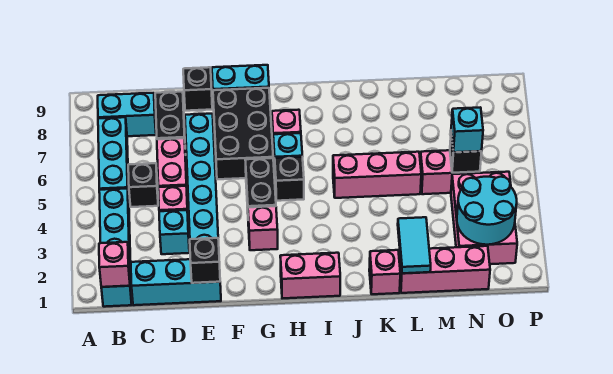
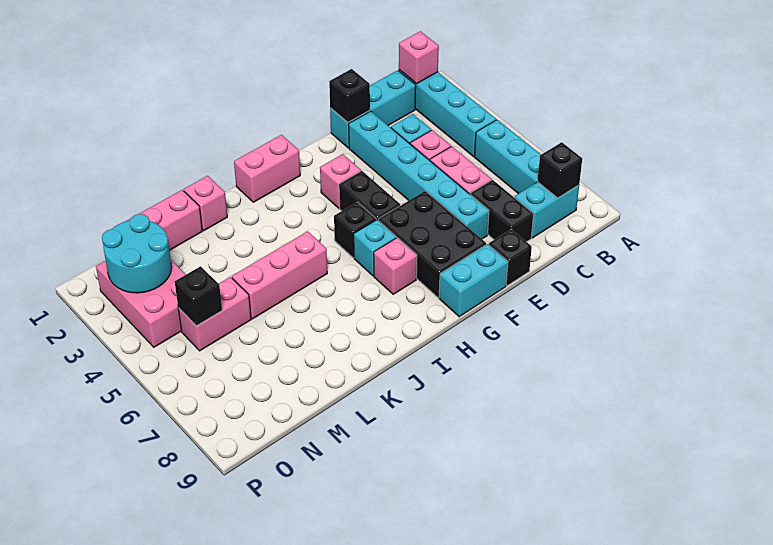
black 1x1 brick [128,163,158,207] -> black 1x1 brick moved to [538,142,582,198]
cyan 1x2 tile [398,217,431,273] -> none
cyan 1x1 brick [451,108,483,152] -> none

